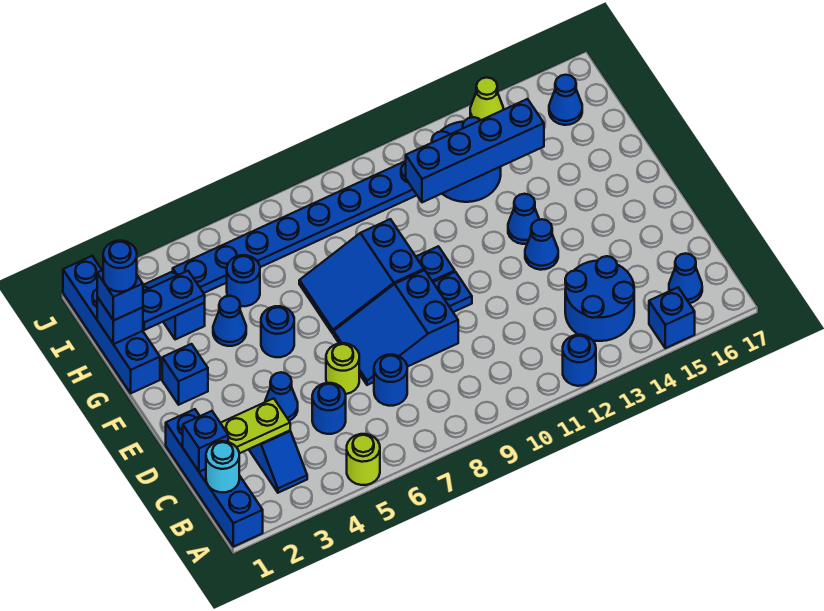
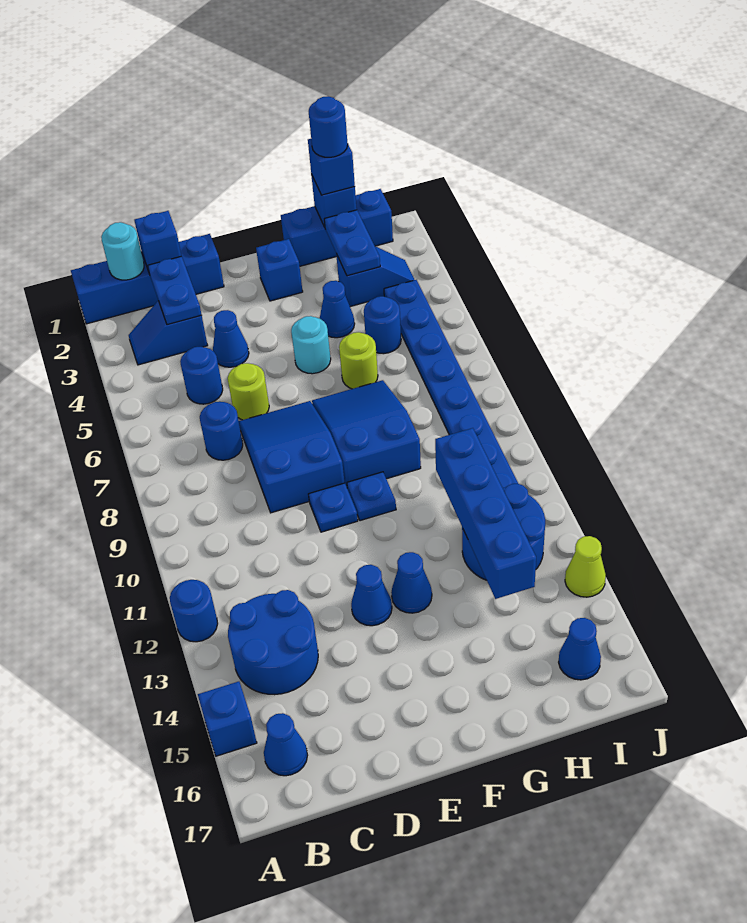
lime 1x1 round brick [347,434,380,485] -> lime 1x1 round brick moved to [339,332,378,389]
lime 1x2 plate [221,398,290,453] -> blue 1x2 plate [148,256,202,325]
blue 1x1 round brick [261,306,294,357] -> cyan 1x1 round brick [291,316,331,374]
blue 1x4 brick [63,256,160,393] -> blue 1x3 brick [281,189,393,266]

